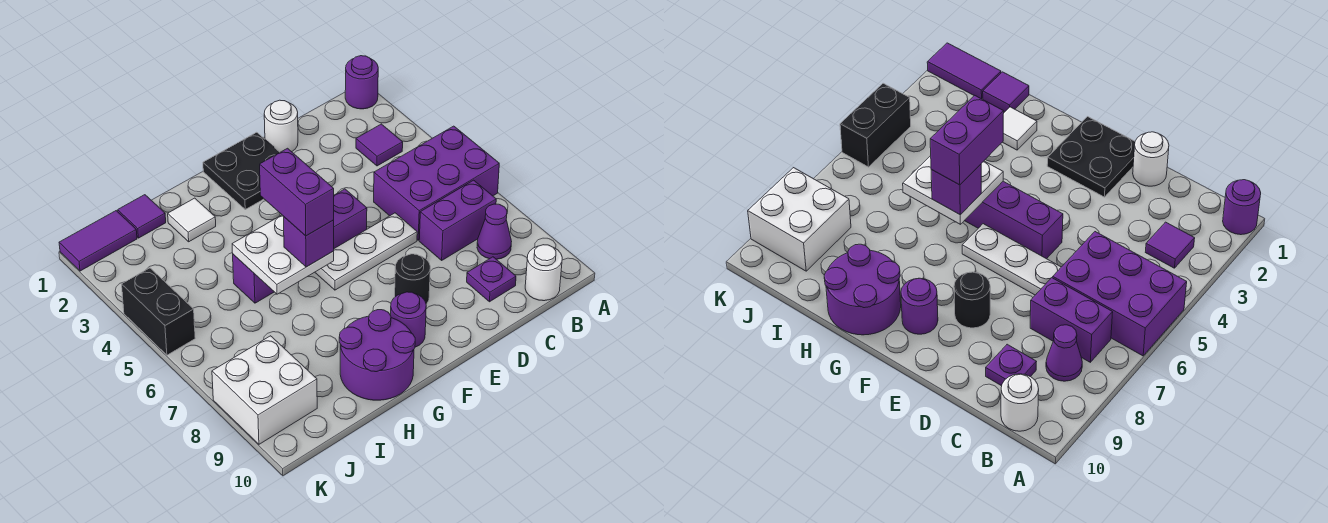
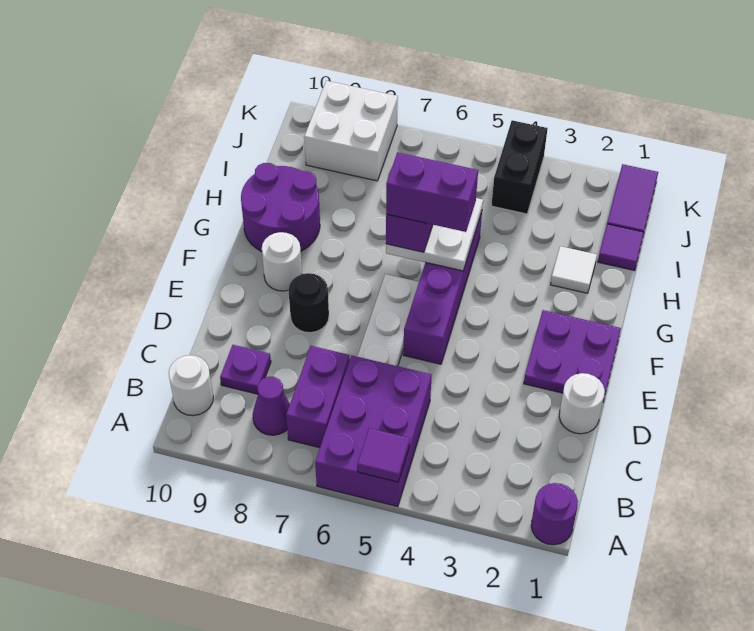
purple 1x1 tile [356,124,403,166] -> purple 1x1 tile moved to [358,428,410,482]
black 2x2 plate [203,132,280,209] -> purple 2x2 plate [524,310,621,402]
purple 1x1 round brick [391,292,426,347] -> white 1x1 round brick [262,232,302,291]
black 1x2 brick [122,268,195,355] -> black 1x2 brick turned to [491,120,548,214]

